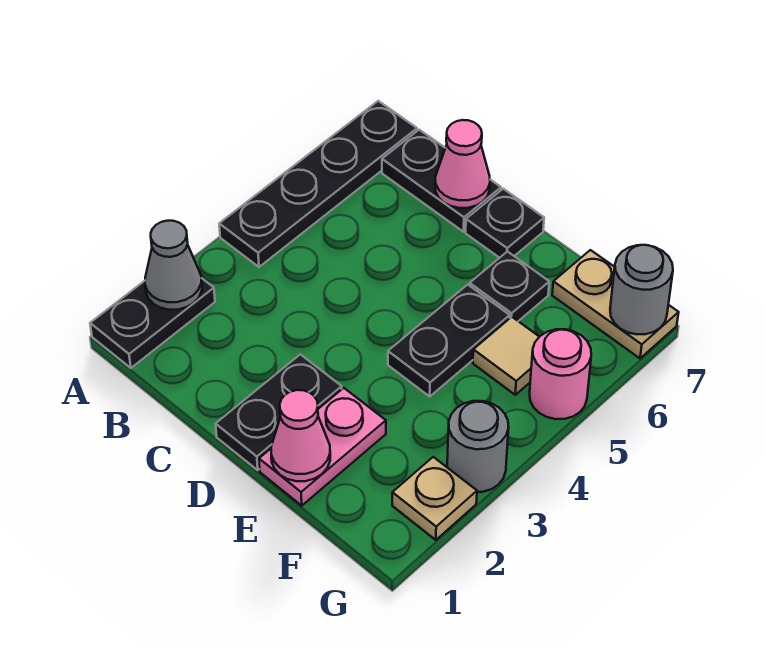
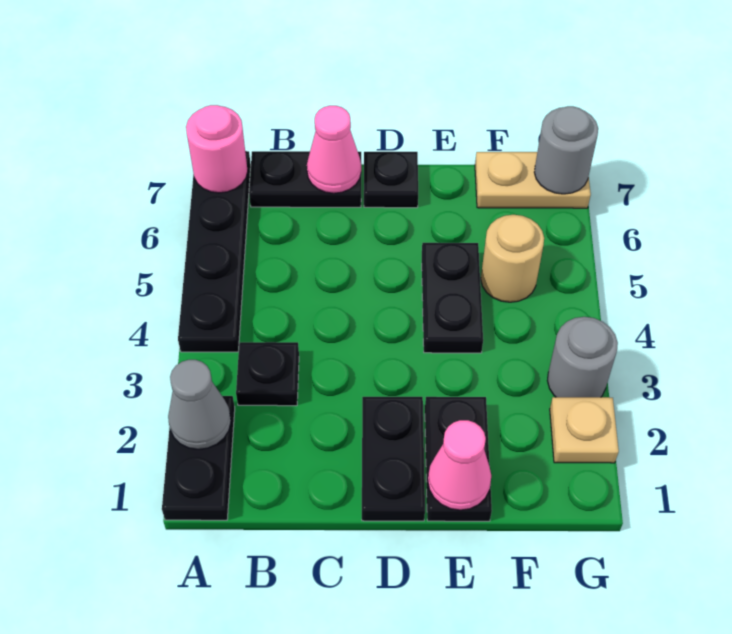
pink 1x2 plate [259,388,386,506] -> black 1x2 plate [425,397,492,521]
black 1x1 plate [470,252,549,321] -> black 1x1 plate moved to [236,342,299,406]
tan 1x1 tile [473,317,539,395] -> tan 1x1 round brick [481,215,544,302]
pink 1x1 round brick [530,329,591,419] -> pink 1x1 round brick moved to [186,105,248,193]

